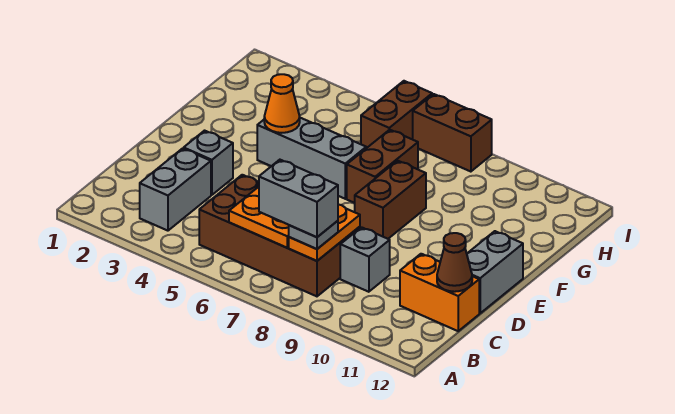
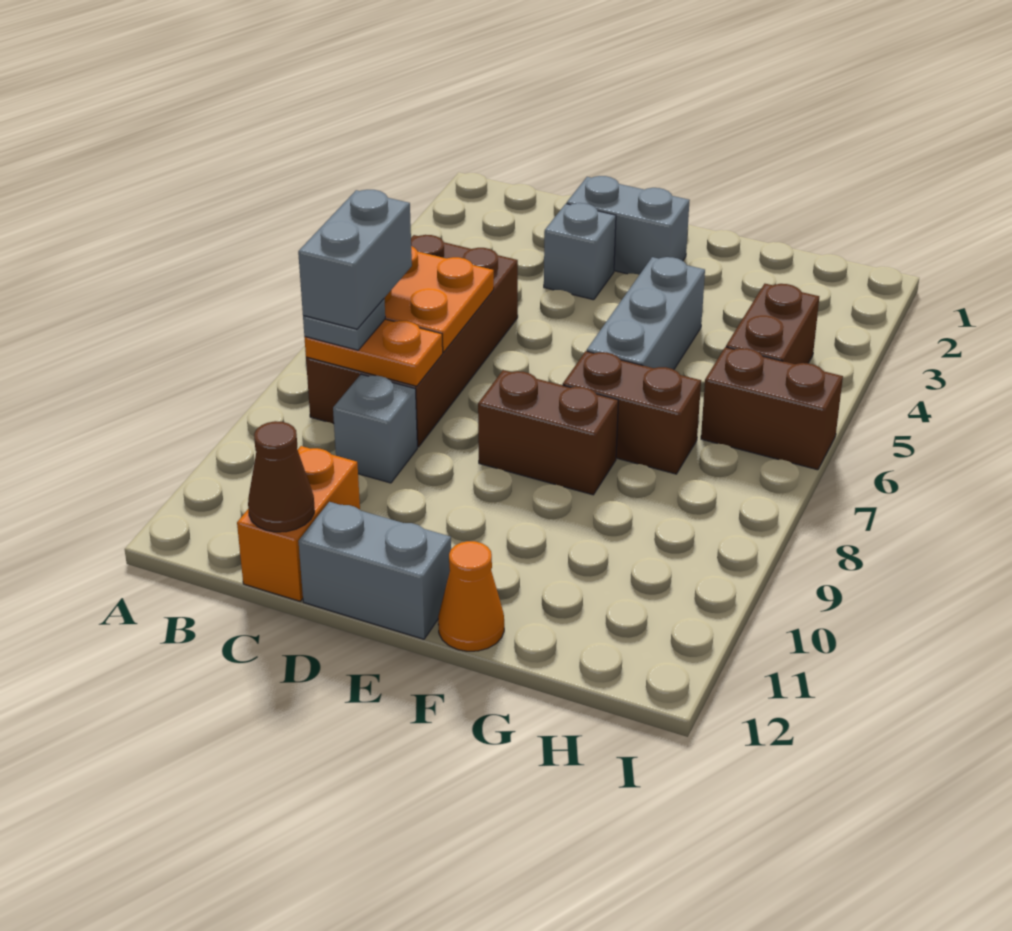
grey 1x2 brick [140,148,211,231] -> grey 1x2 brick moved to [567,176,690,275]
orange 1x1 cone [264,74,300,133] -> orange 1x1 cone moved to [438,541,504,651]
brown 1x2 brick [413,94,492,172] -> brown 1x2 brick moved to [726,284,819,364]

